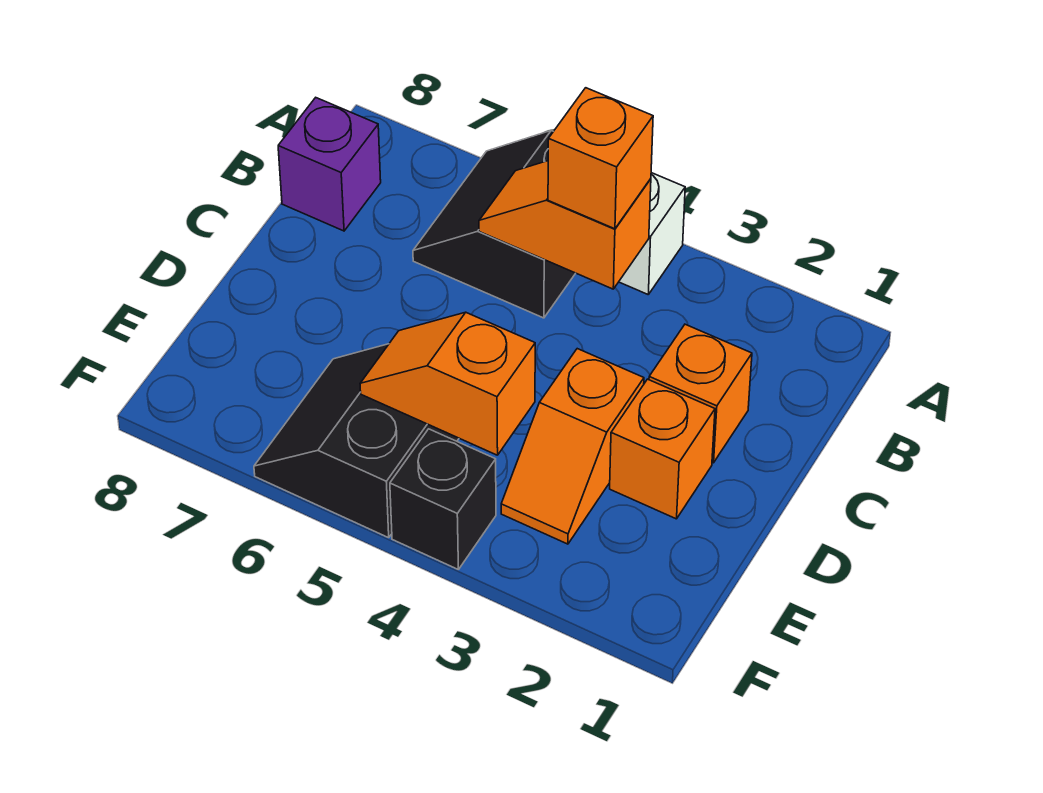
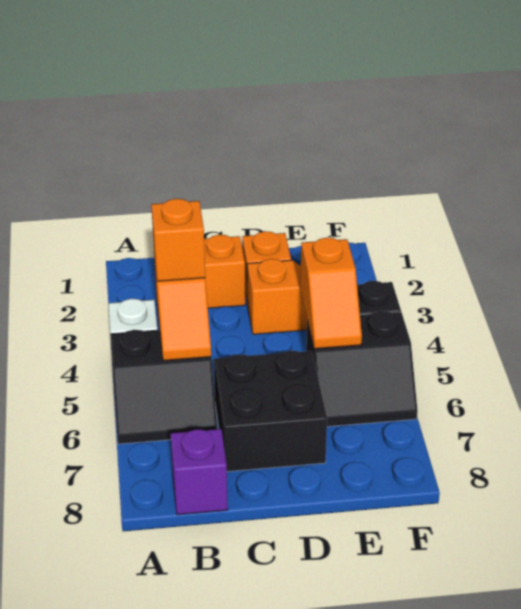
none -> black 2x2 brick [214,350,327,472]

